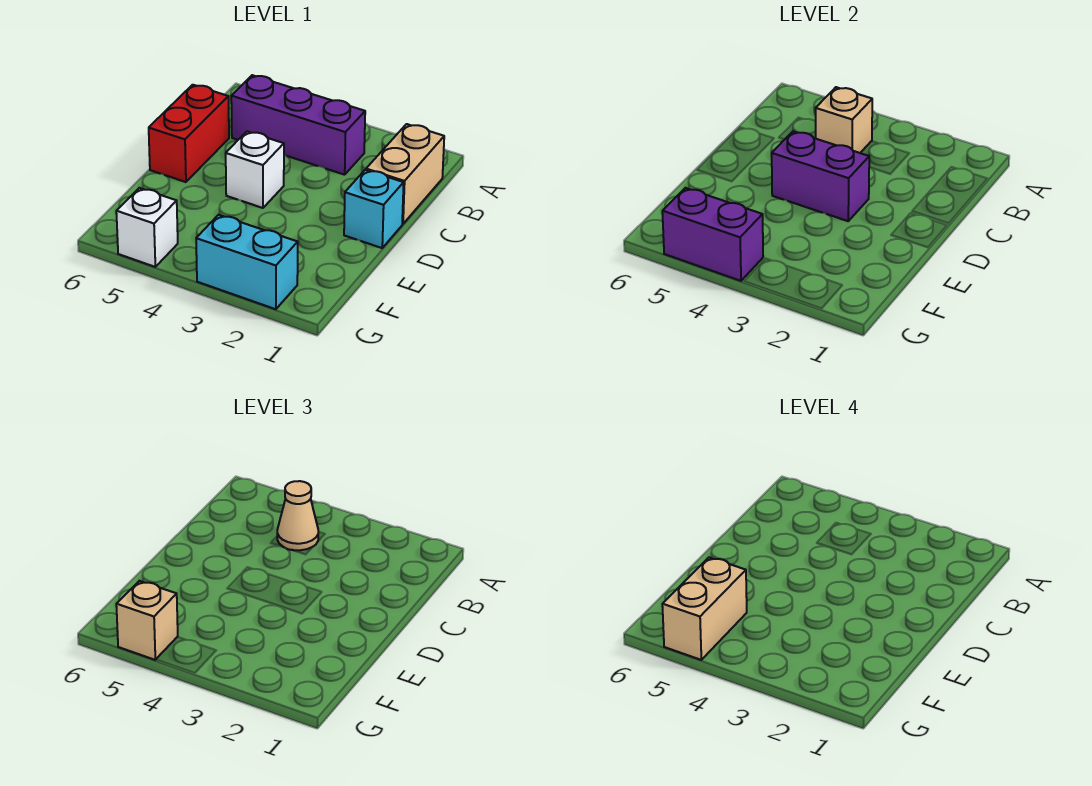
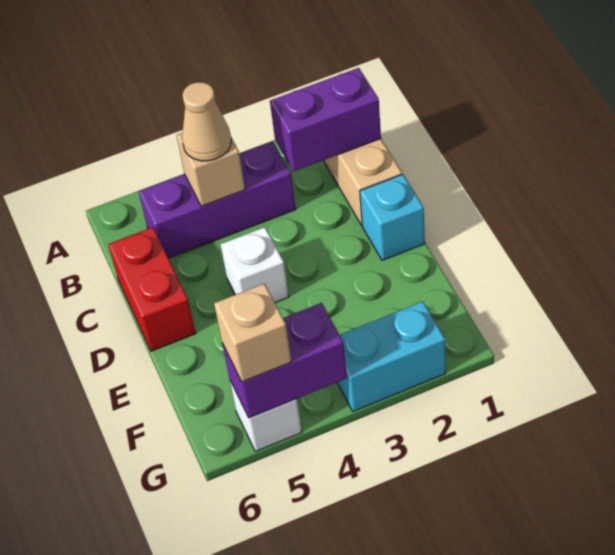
purple 1x2 brick [772,131,870,221] -> purple 1x2 brick moved to [270,68,381,172]
tan 1x2 brick [662,557,747,660] -> none

